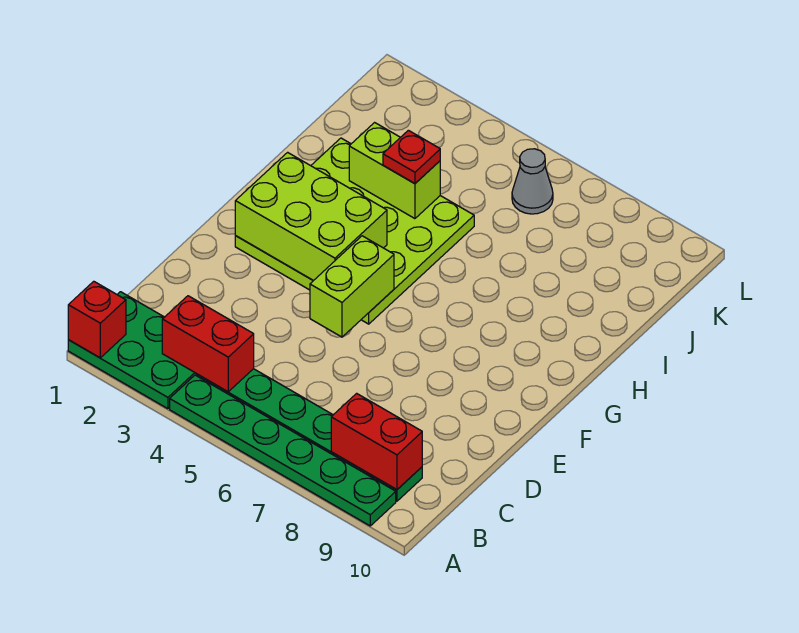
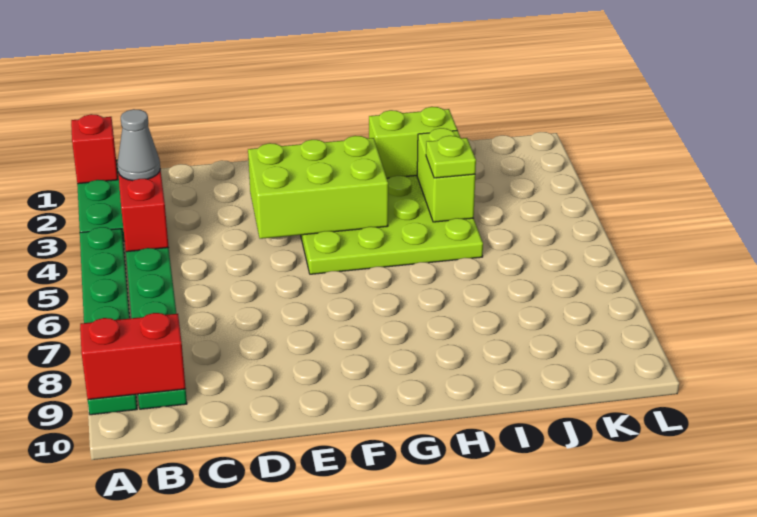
red 1x2 brick [331,393,422,490] -> red 1x2 brick turned to [80,313,186,399]
lime 1x2 brick [310,236,394,337] -> lime 1x2 brick moved to [369,107,457,178]
lime 2x3 brick [235,152,387,281] -> lime 2x3 brick turned to [248,136,388,239]
red 1x1 plate [383,130,440,184] -> lime 1x1 plate [426,136,476,178]
grey 1x1 cone [512,149,553,214] -> grey 1x1 cone moved to [117,109,160,180]

